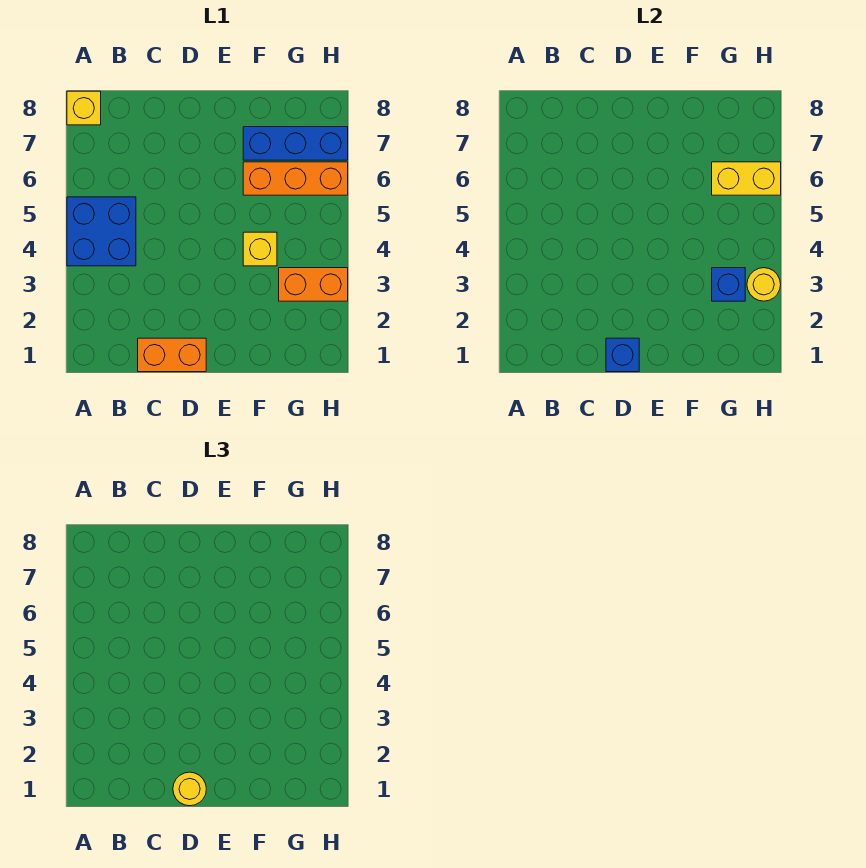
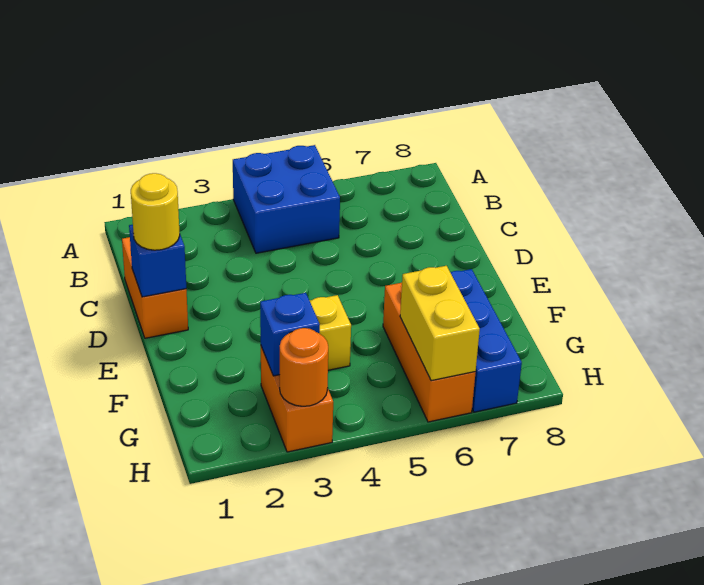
yellow 1x1 brick [67,91,101,125] -> none
yellow 1x1 round brick [747,268,781,301] -> orange 1x1 round brick [280,328,328,406]

